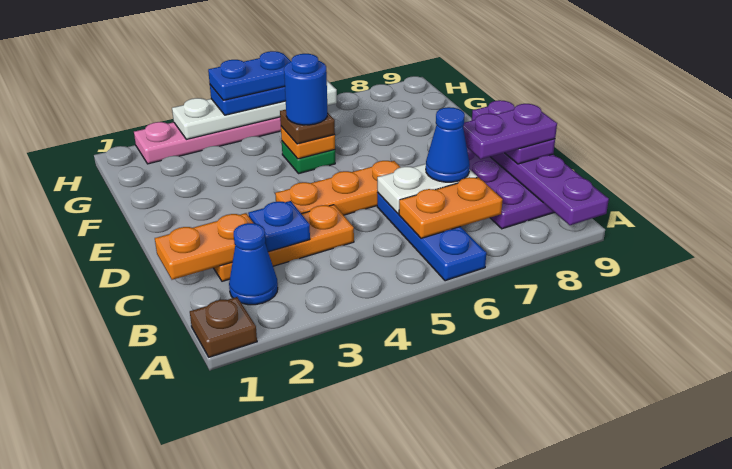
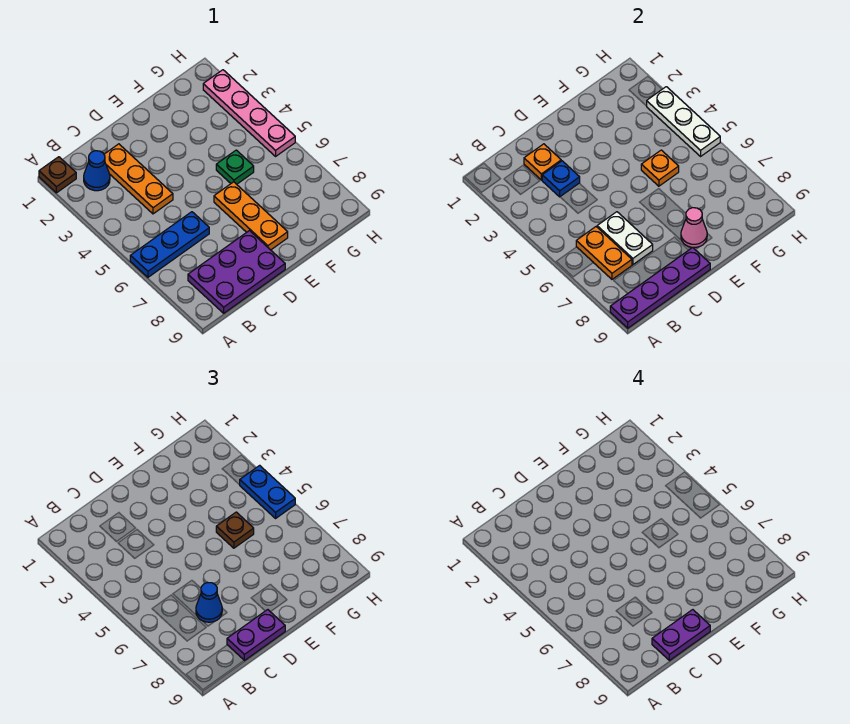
orange 1x2 plate [155,213,253,280] -> orange 1x1 plate [524,144,561,180]
purple 1x2 plate [463,104,557,159] -> purple 1x2 plate turned to [652,610,710,661]
orange 1x3 plate [275,161,400,215] -> orange 1x3 plate moved to [214,182,288,250]
none -> pink 1x1 cone [681,208,707,247]
blue 1x1 round brick [284,54,328,125] -> none
white 1x4 plate [172,81,337,139] -> white 1x3 plate [647,87,720,156]
blue 1x2 plate [208,51,291,100] -> none

